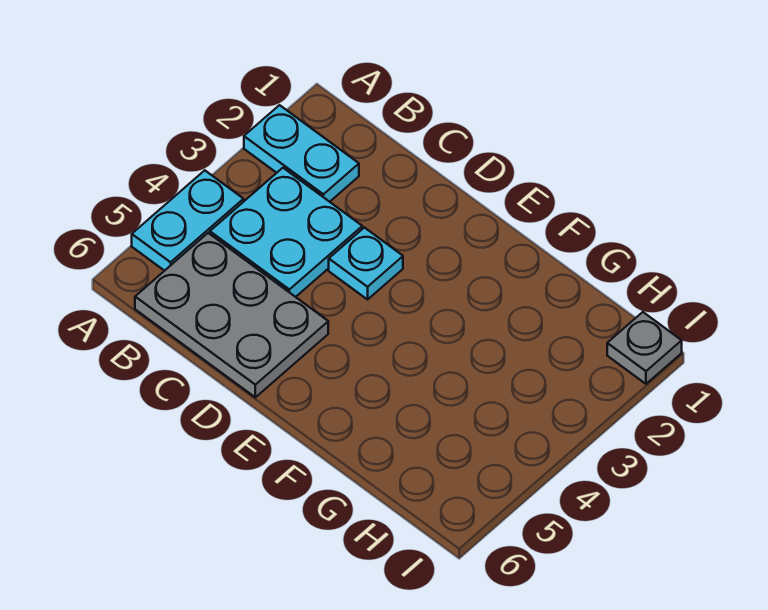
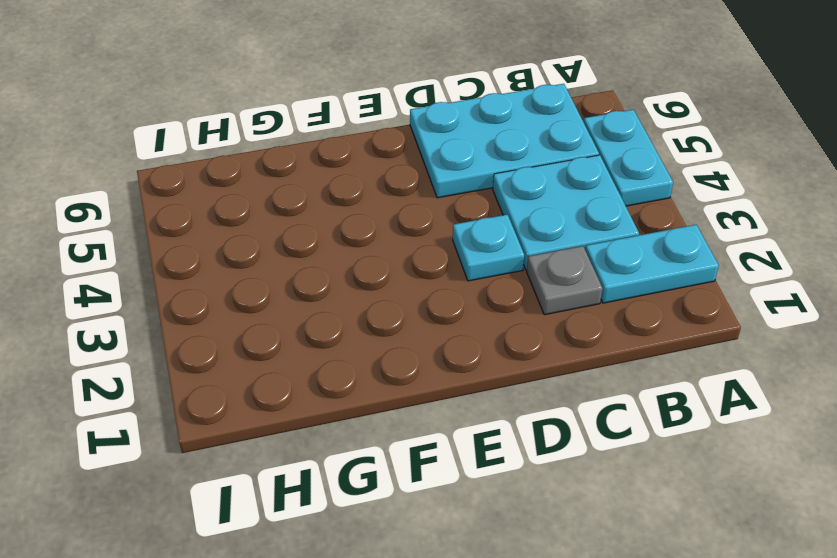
grey 2x3 plate [135,233,328,397] -> cyan 2x3 plate [410,84,599,198]
grey 1x1 plate [607,312,682,384] -> grey 1x1 plate moved to [527,246,603,315]

